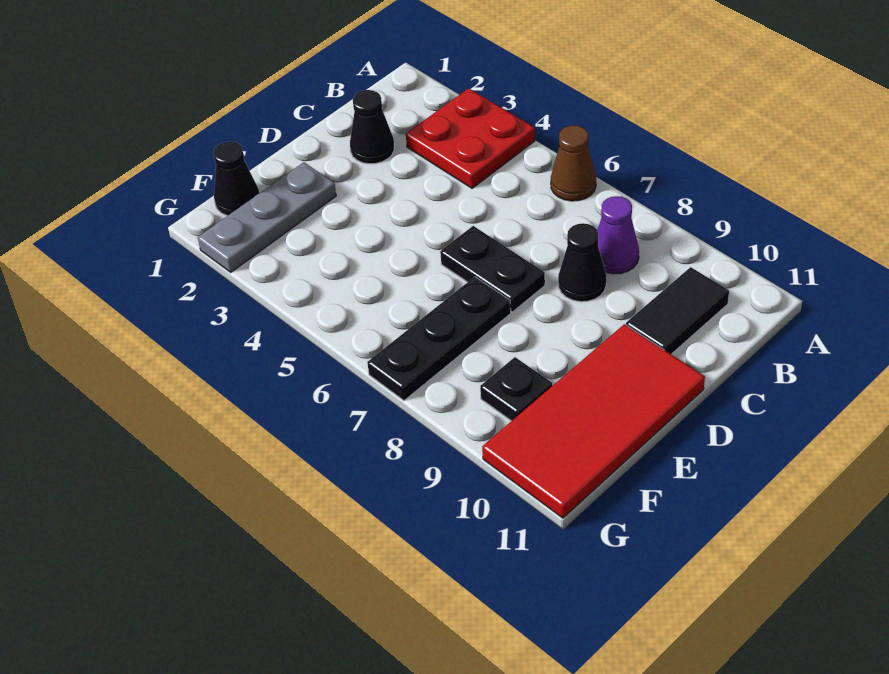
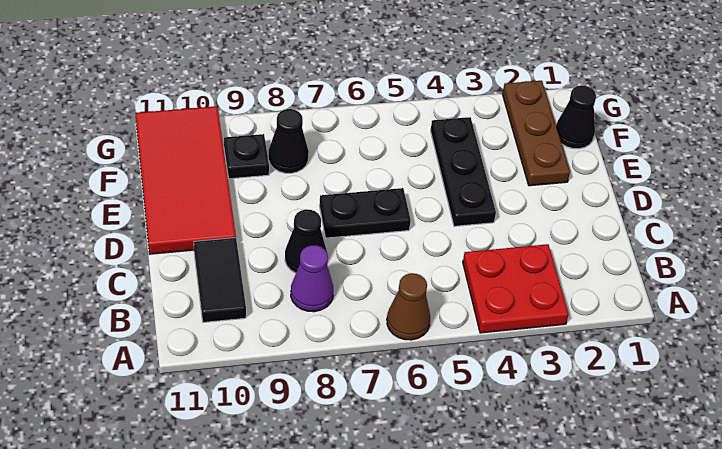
black 1x1 cone [350,90,394,164] -> black 1x1 cone moved to [268,109,309,173]
grey 1x3 plate [198,162,336,272] -> brown 1x3 plate [502,81,570,186]
black 1x3 plate [367,277,511,401] -> black 1x3 plate moved to [431,117,496,226]

